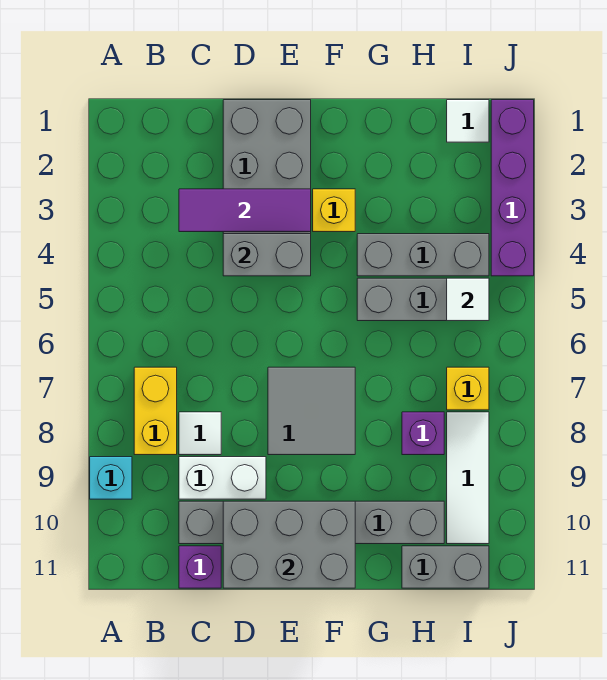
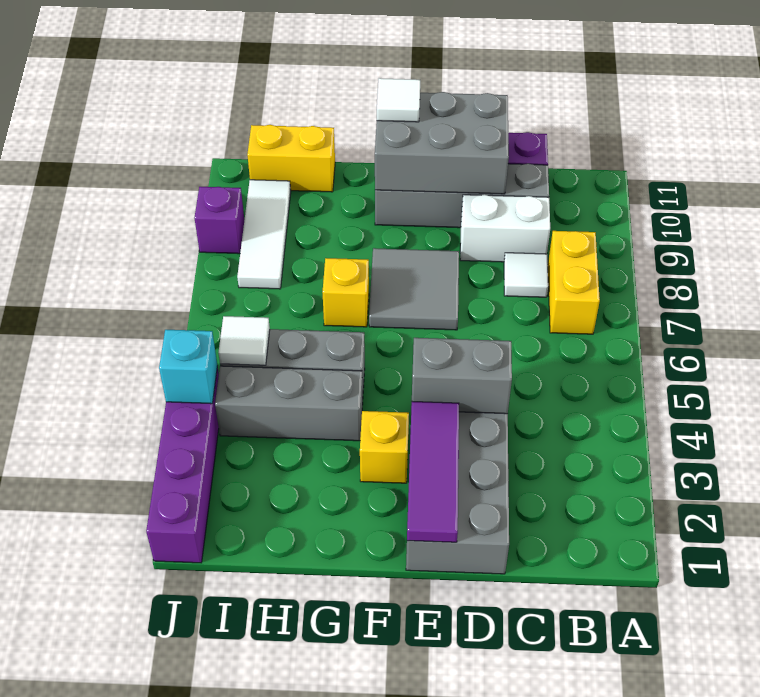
cyan 1x1 brick [90,457,132,499] -> cyan 1x1 brick moved to [159,330,218,404]
purple 1x3 tile [179,189,311,232] -> purple 1x3 tile turned to [407,402,459,542]
grey 1x6 brick [179,501,444,544] -> grey 1x4 brick [375,164,549,228]
purple 1x1 brick [402,412,444,455] -> purple 1x1 brick moved to [194,187,244,254]
grey 1x2 brick [402,546,489,588] -> yellow 1x2 brick [247,125,335,192]
white 1x1 tile [447,100,489,142] -> white 1x1 tile moved to [377,78,420,122]
yellow 1x1 brick [447,367,489,410] -> yellow 1x1 brick moved to [322,258,369,327]

